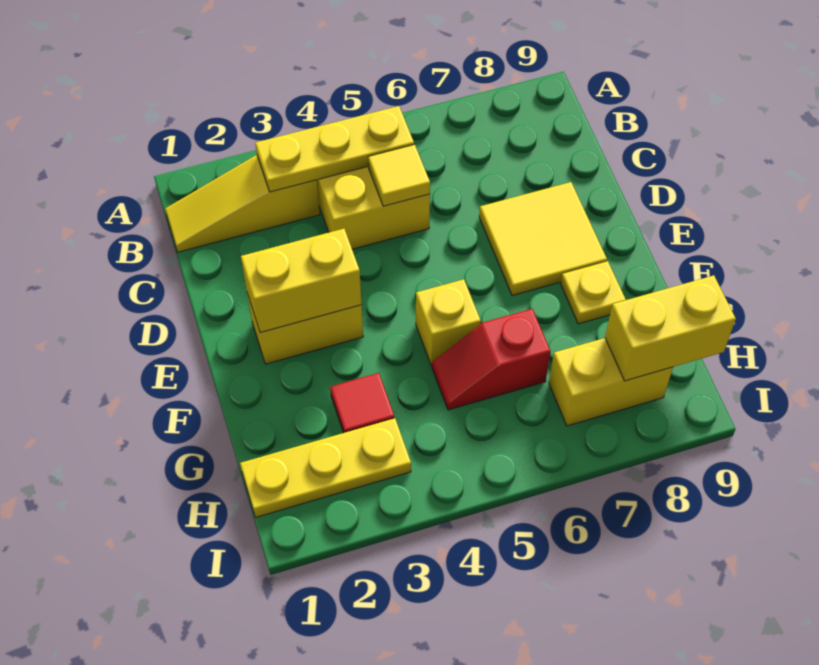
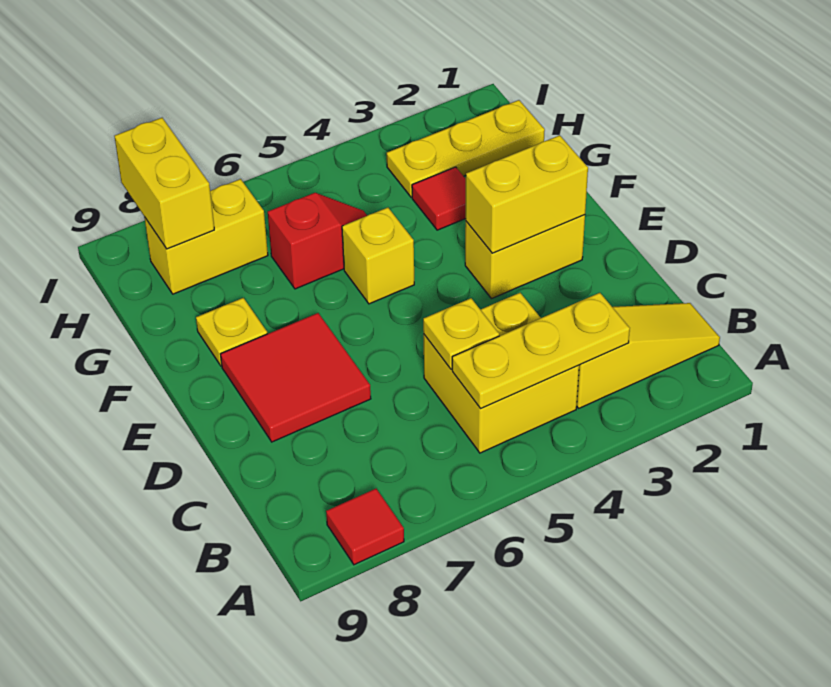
none -> red 1x1 tile [326,489,404,565]
yellow 1x1 tile [368,144,430,206] -> yellow 1x1 plate [423,298,499,369]
yellow 2x2 tile [479,182,607,296] -> red 2x2 tile [221,313,371,442]
yellow 1x2 brick [605,275,736,381] -> yellow 1x2 brick turned to [114,118,214,249]

